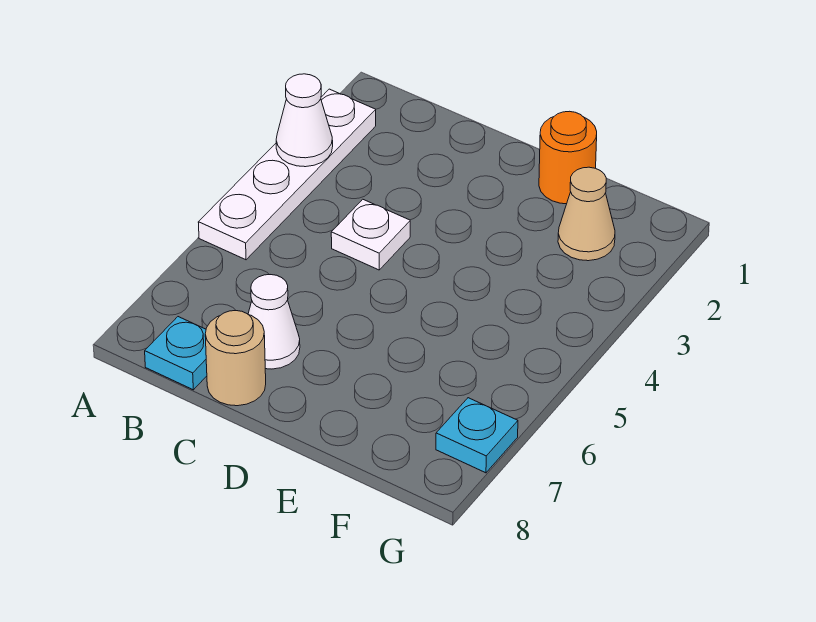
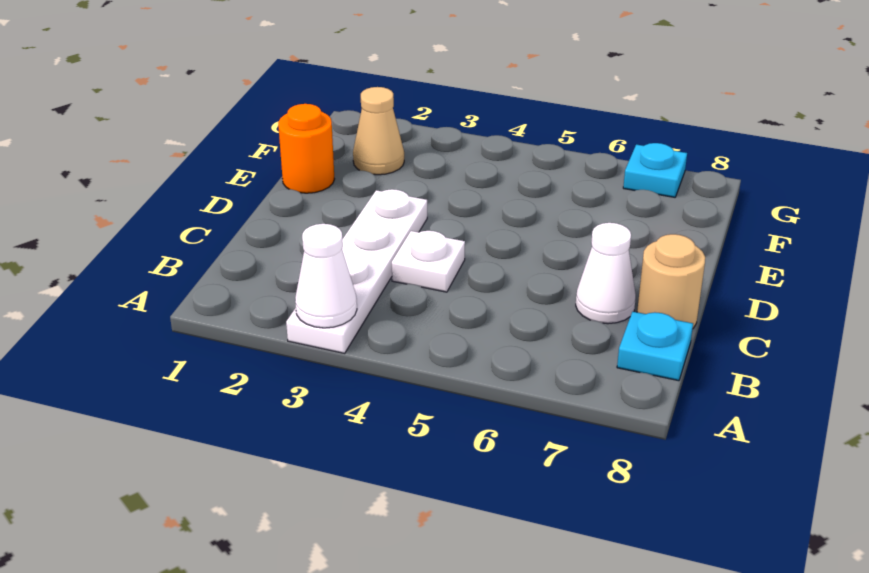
white 1x4 plate [198,89,376,260] -> white 1x4 plate turned to [286,189,427,353]

